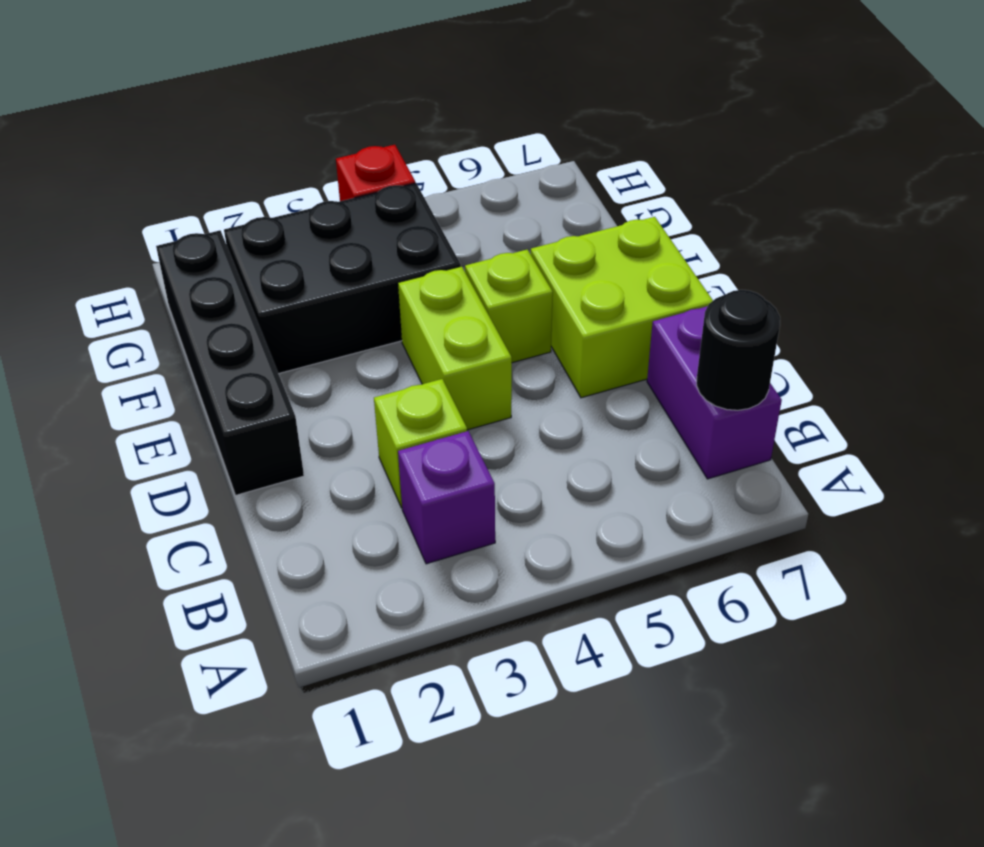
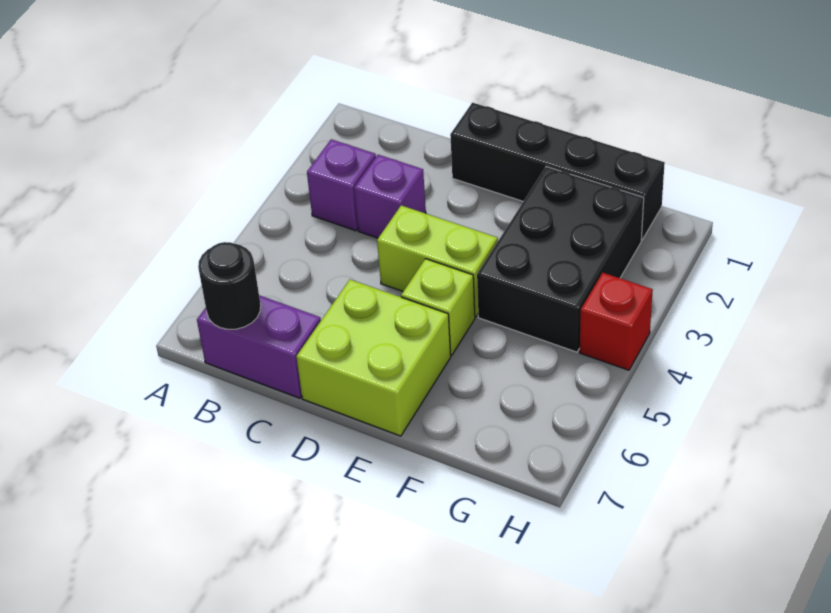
lime 1x1 brick [374,379,467,508] -> purple 1x1 brick [354,155,426,238]

